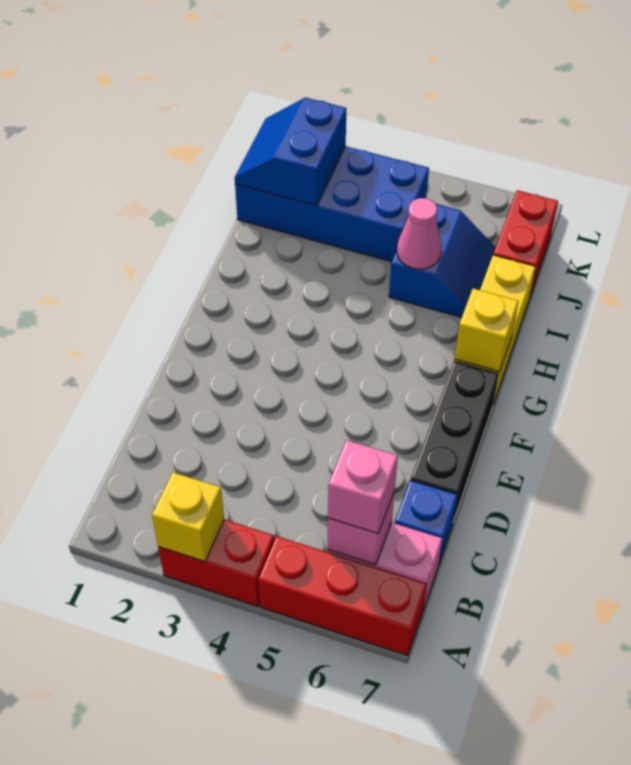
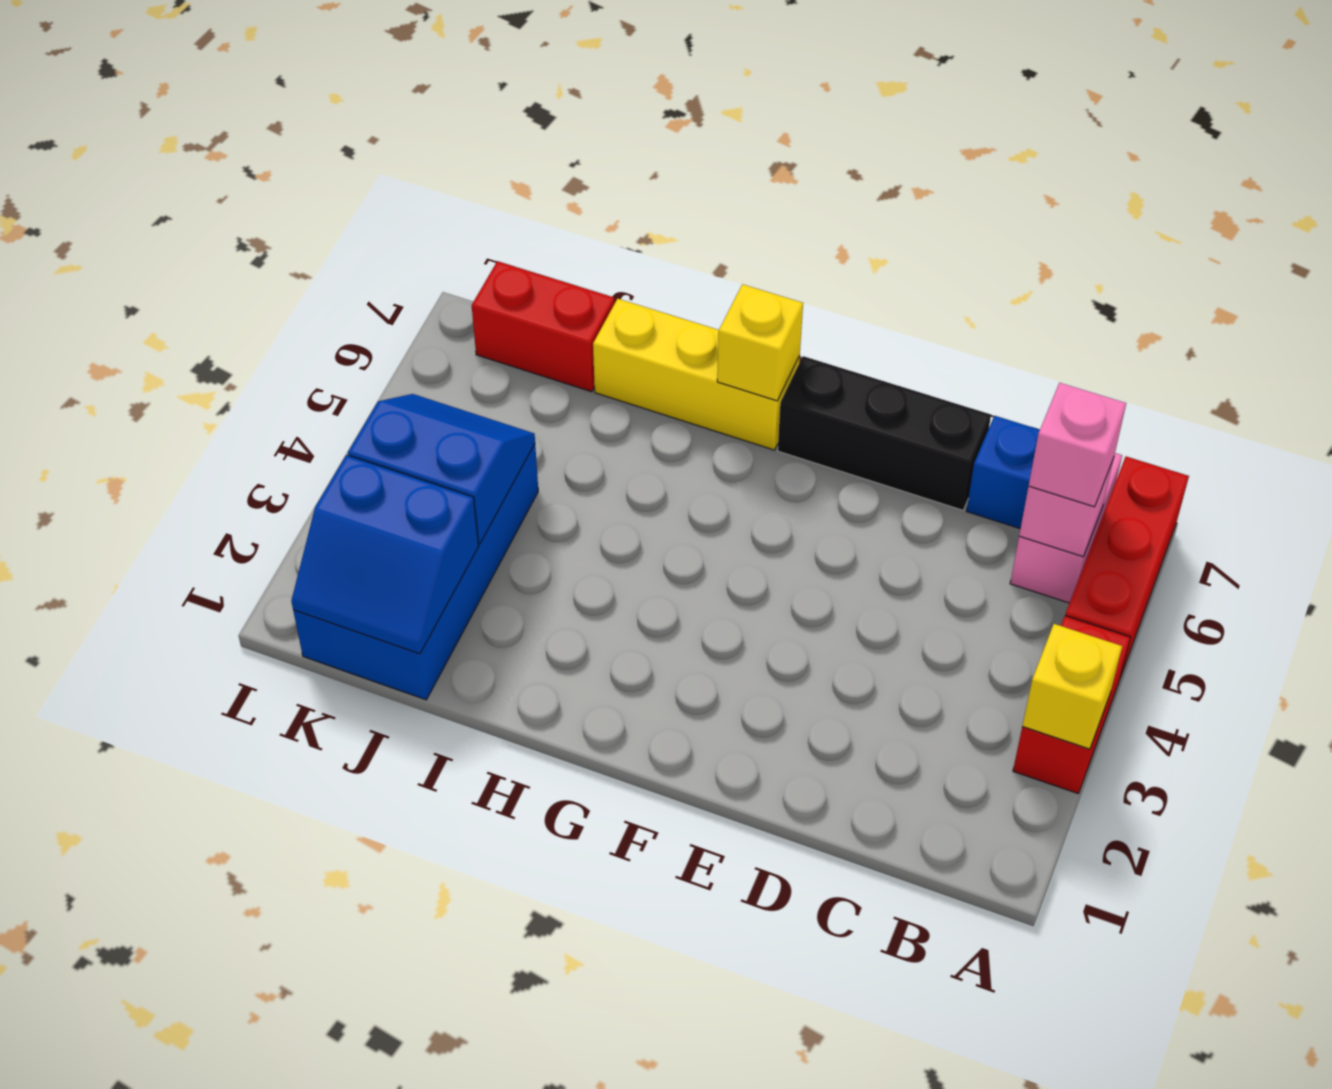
blue 2x2 slope [389,204,496,317] -> blue 2x2 slope moved to [348,394,535,544]
pink 1x1 cone [397,198,442,269] -> none

